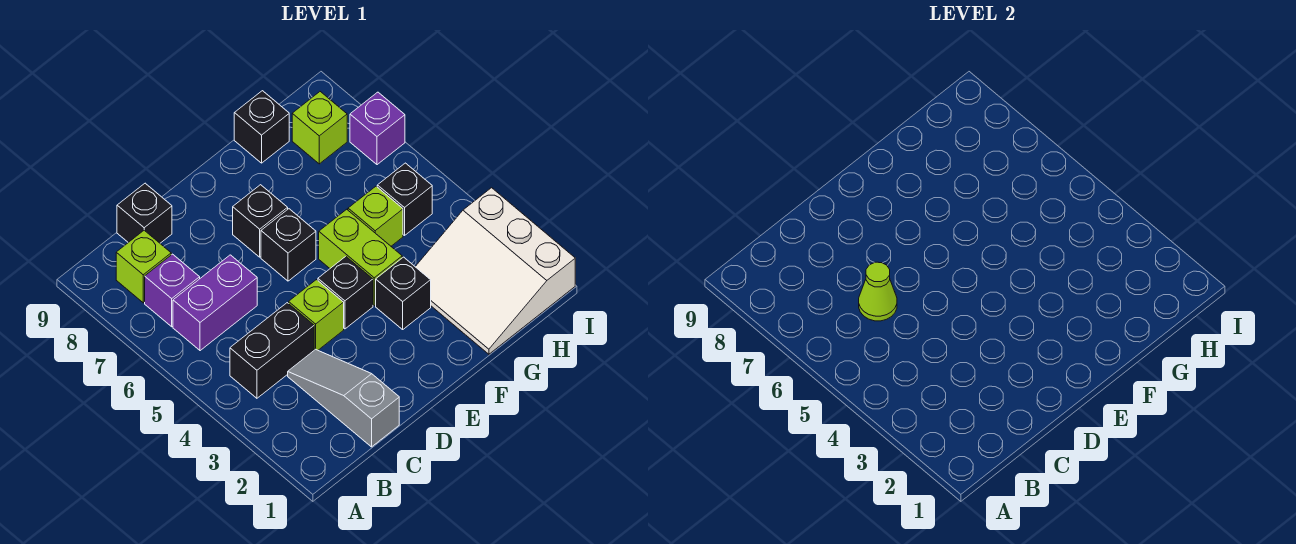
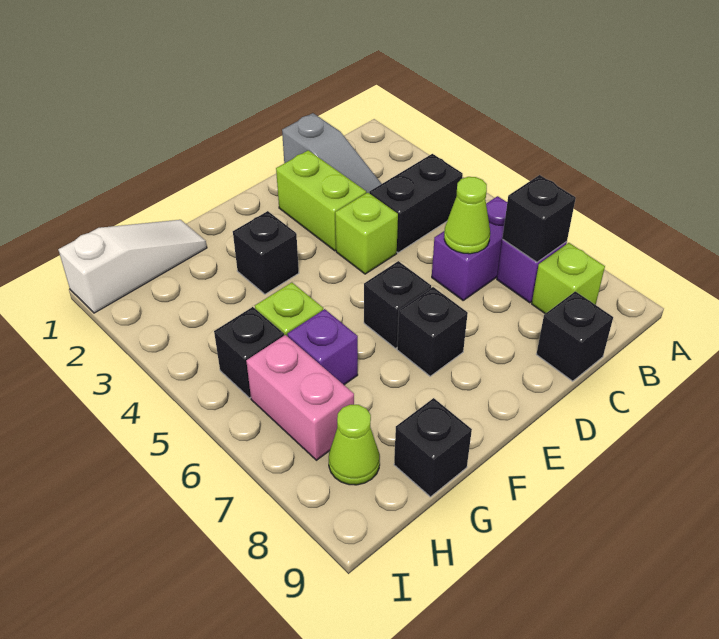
black 1x1 brick [318,257,373,329] -> black 1x1 brick moved to [502,175,576,262]
lime 1x2 brick [319,209,402,306] -> lime 1x2 brick moved to [276,150,366,251]
white 3x3 slope [415,188,575,354] -> white 1x3 slope [58,220,207,313]
none -> pink 1x2 brick [246,335,354,460]
lime 1x1 brick [292,92,347,164] -> lime 1x1 cone [329,405,380,485]
purple 1x1 brick [350,92,405,165] -> purple 1x1 brick moved to [287,309,358,385]

